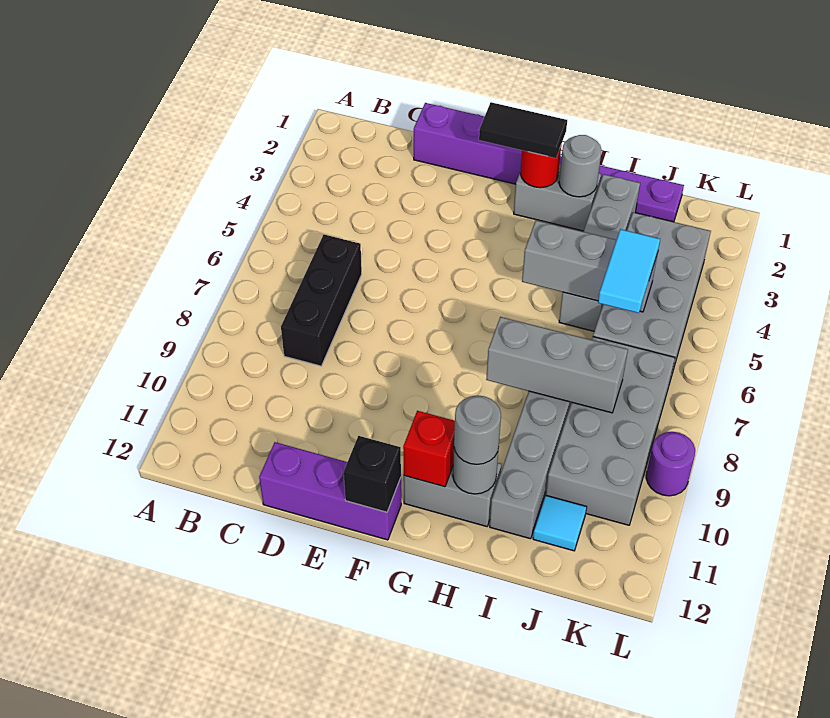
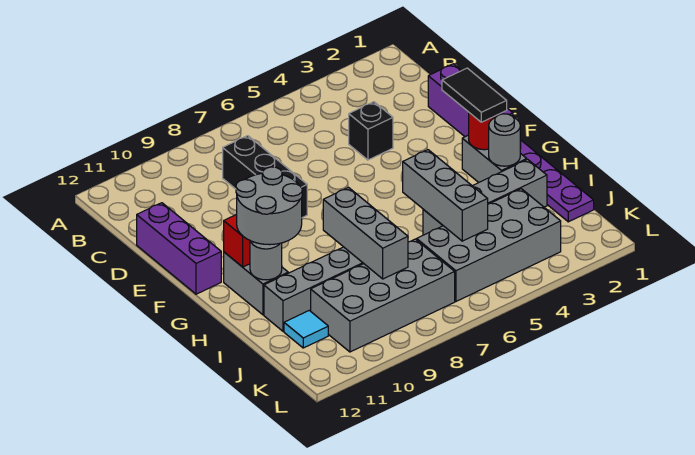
black 1x3 brick [281,235,362,366] -> black 1x3 brick turned to [223,136,307,218]
black 1x1 brick [344,436,401,512] -> black 1x1 brick moved to [349,102,393,160]
grey 1x1 round brick [454,395,501,465] -> grey 2x2 round brick [236,167,302,245]
cyan 1x2 tile [598,229,660,313] -> none
purple 1x1 round brick [646,432,695,496] -> none

